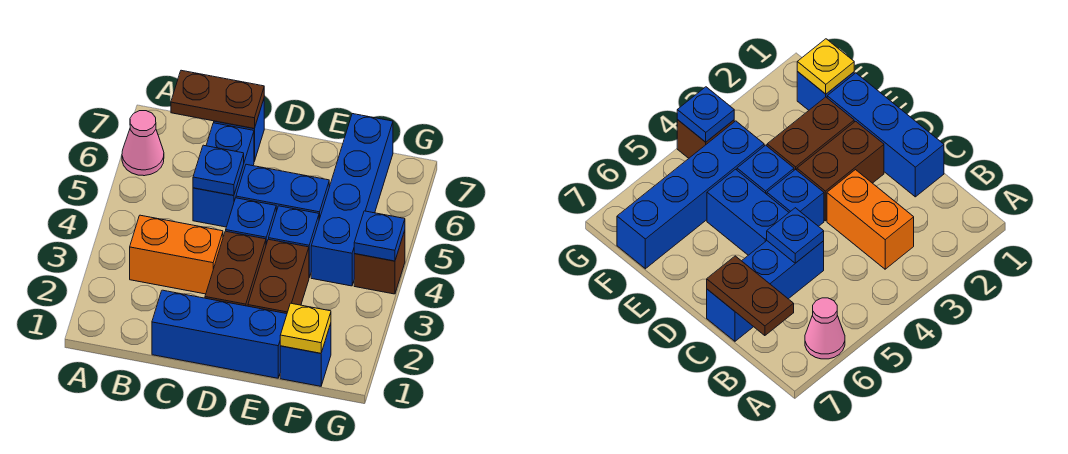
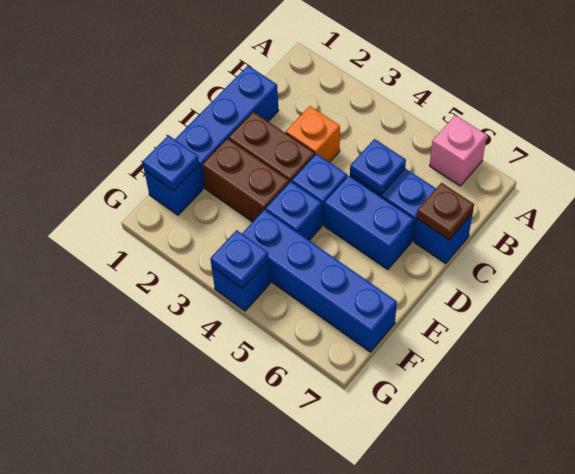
pink 1x1 cone [122,111,164,176] -> pink 1x1 brick [430,115,487,186]
orange 1x2 brick [130,215,223,294] -> orange 1x1 brick [286,106,340,162]
brown 1x2 plate [171,70,264,129] -> brown 1x1 plate [417,183,474,240]
blue 1x2 brick [236,164,329,219] -> blue 1x2 brick turned to [324,176,414,270]
yellow 1x1 plate [280,303,331,353] -> blue 1x1 plate [143,136,199,191]
brown 1x1 brick [354,231,405,294] -> blue 1x1 brick [212,260,270,311]

